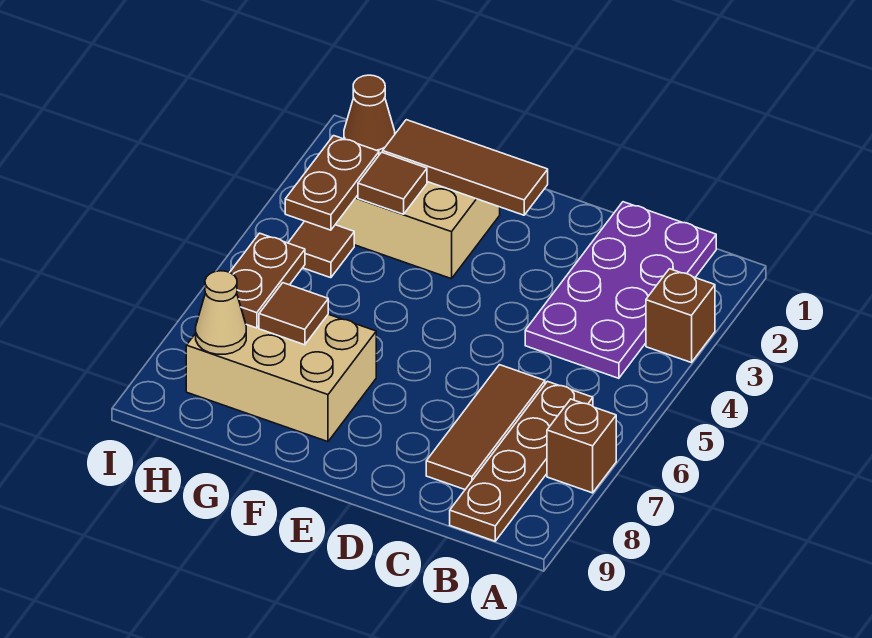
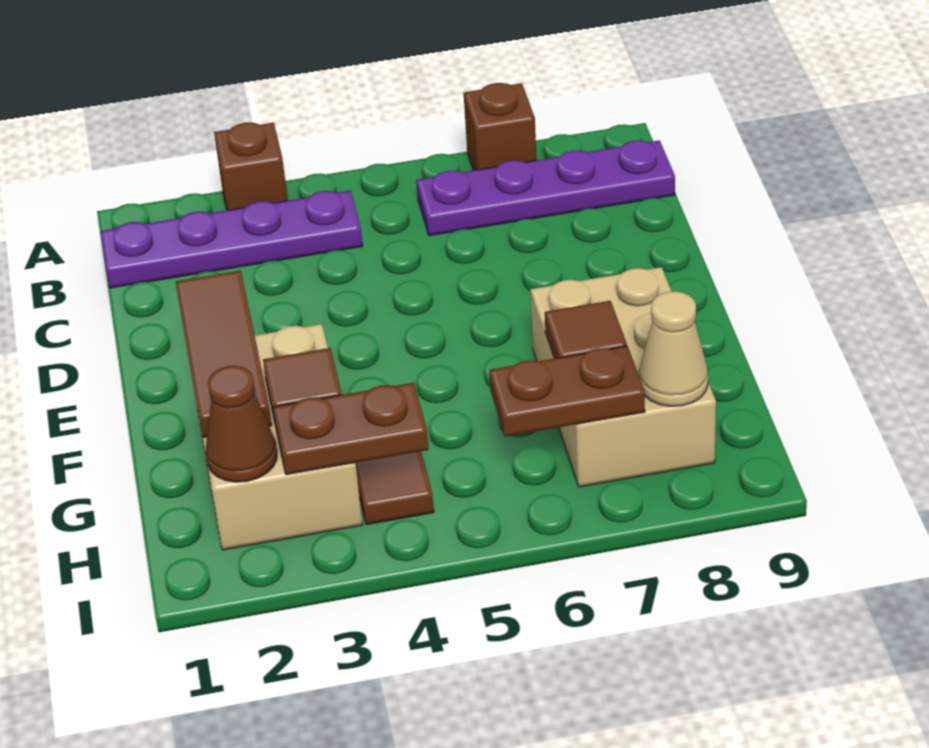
purple 2x4 plate [525,202,716,378] -> purple 1x4 plate [101,190,363,288]
brown 1x4 plate [450,381,593,541] -> purple 1x4 plate [416,140,675,236]
brown 1x3 tile [426,365,545,489] -> none

